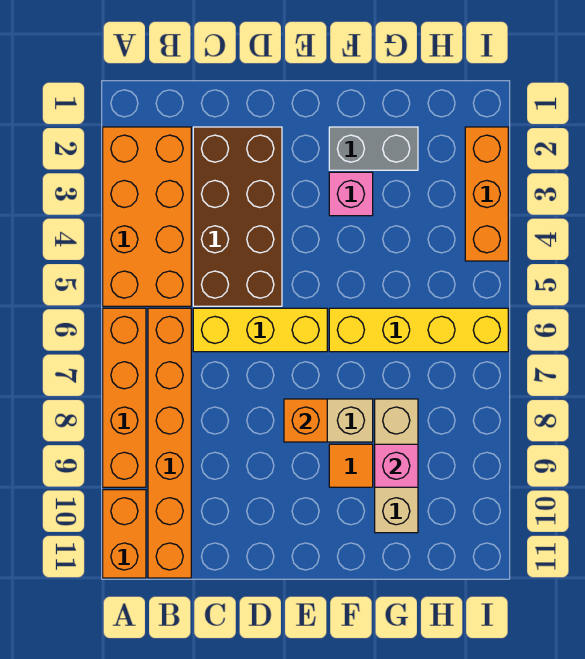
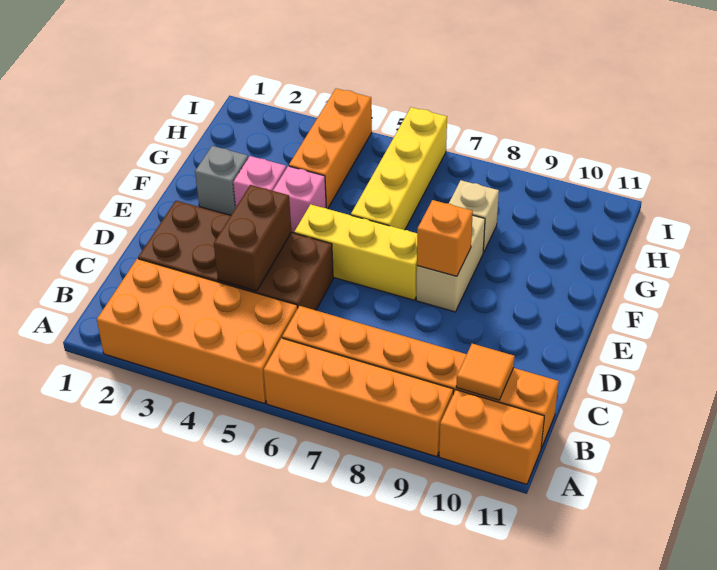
none -> brown 1x2 brick [214,185,291,291]
yellow 1x3 brick [193,308,327,352] -> yellow 1x3 brick turned to [294,204,417,300]
grey 1x2 brick [329,127,418,170] -> grey 1x1 brick [195,146,248,215]
orange 1x1 tile [329,444,373,487] -> orange 1x1 tile moved to [456,344,515,400]
tan 1x3 brick [375,399,418,533] -> tan 1x1 brick [449,180,499,252]
pink 1x1 brick [375,444,418,487] -> pink 1x1 brick moved to [273,166,326,233]
orange 1x3 brick [465,127,508,261] -> orange 1x3 brick turned to [289,88,372,209]

